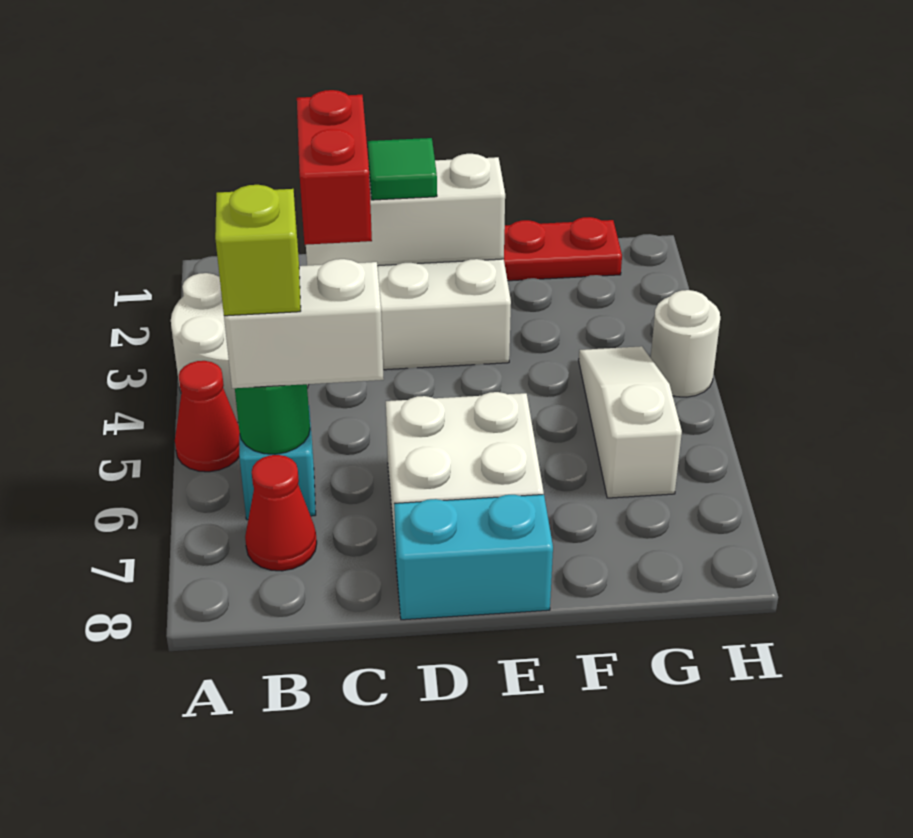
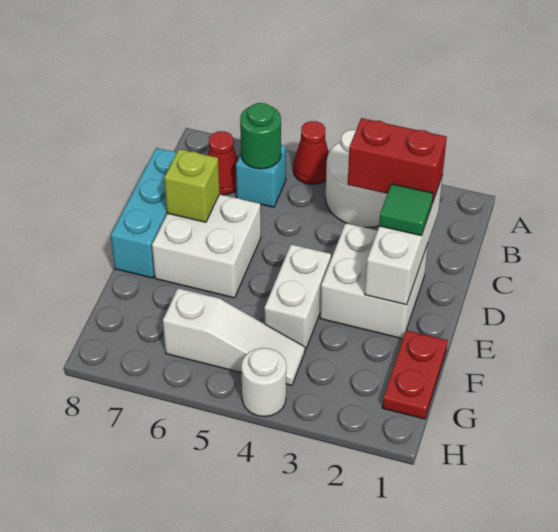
white 1x2 brick [224,259,384,388] -> white 1x2 brick moved to [264,244,331,351]
lime 1x1 brick [215,185,301,316] -> lime 1x1 brick moved to [164,149,220,222]
cyan 1x2 brick [394,494,553,620] -> cyan 1x3 brick [111,148,176,278]

